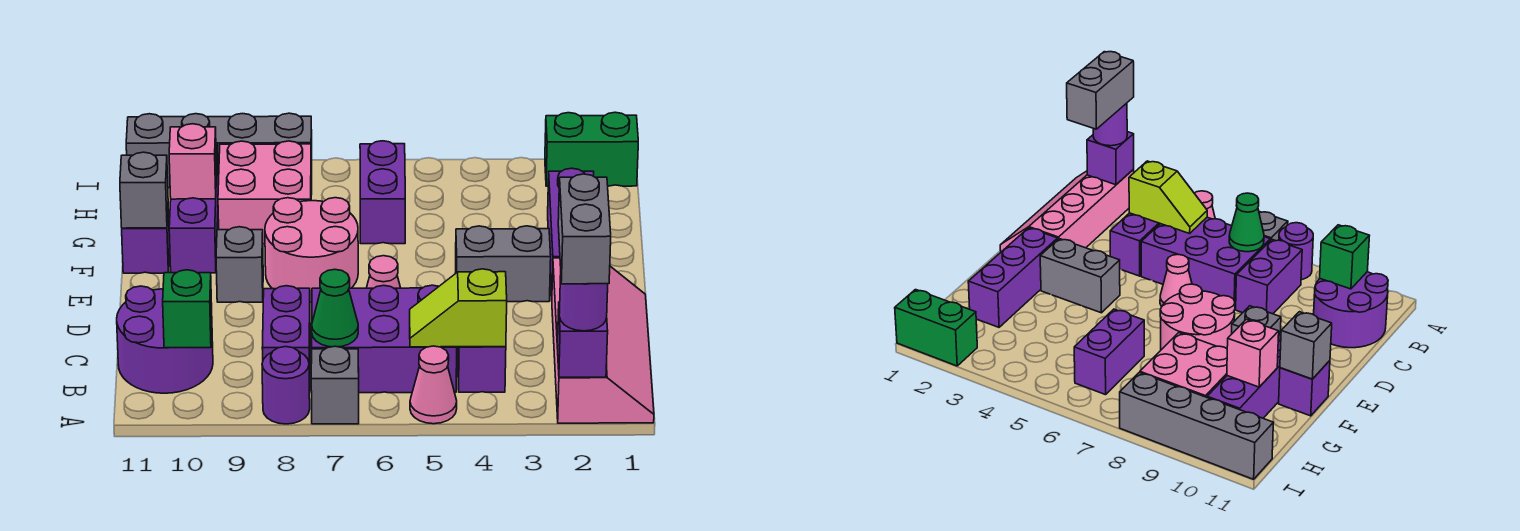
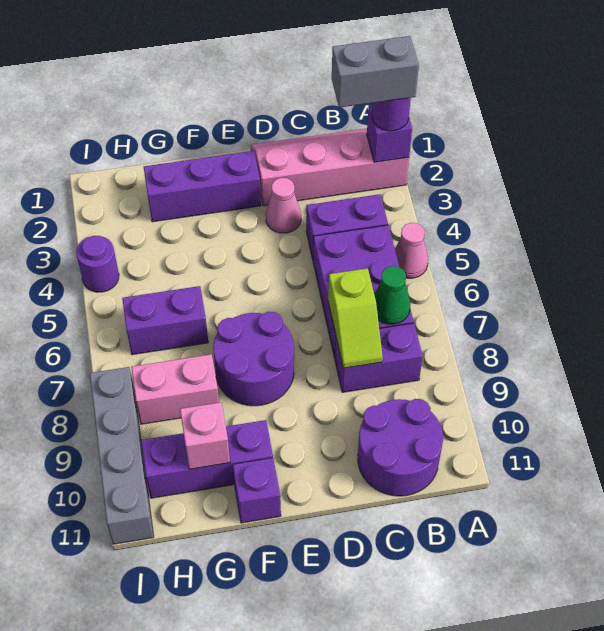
grey 1x1 brick [311,346,359,424] -> none
purple 1x1 round brick [262,347,310,424] -> purple 1x1 round brick moved to [76,236,119,292]
lime 1x2 slope [410,269,507,347] -> lime 1x2 slope moved to [328,268,383,368]
green 1x1 brick [163,270,212,348] -> none
pink 1x1 cone [367,256,400,288] -> pink 1x1 cone moved to [266,178,301,233]
grey 1x2 brick [455,226,551,302] -> none
pink 2x2 round brick [265,198,358,302] -> purple 2x2 round brick [213,312,294,406]
grey 1x1 brick [216,227,263,302] -> none
grey 1x1 brick [120,152,168,228] -> none
pink 2x2 brick [218,141,312,244] -> pink 1x2 brick [131,354,219,424]
green 1x2 brick [545,112,638,186] -> none

